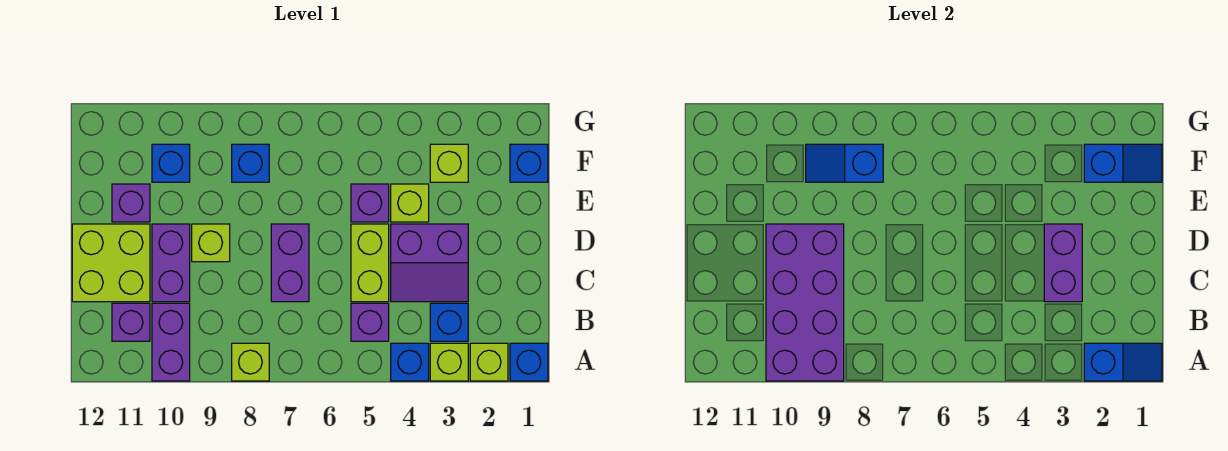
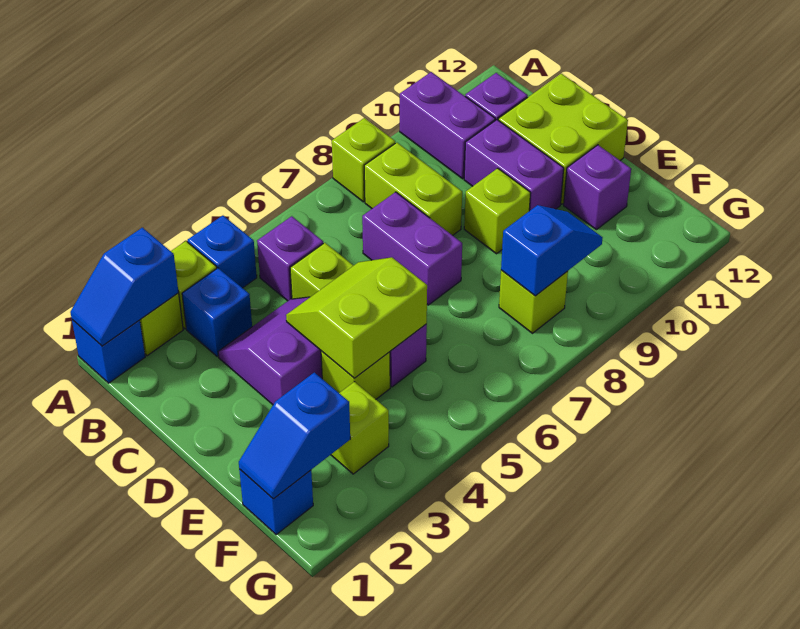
purple 2x4 brick [766,224,844,381] -> none
none -> lime 1x2 brick [364,143,462,235]
purple 1x2 brick [1044,224,1082,302] -> none
none -> lime 2x2 slope [286,257,427,378]
blue 1x1 brick [232,144,269,182] -> lime 1x1 brick [499,270,568,333]
blue 1x1 brick [152,144,190,182] -> none

